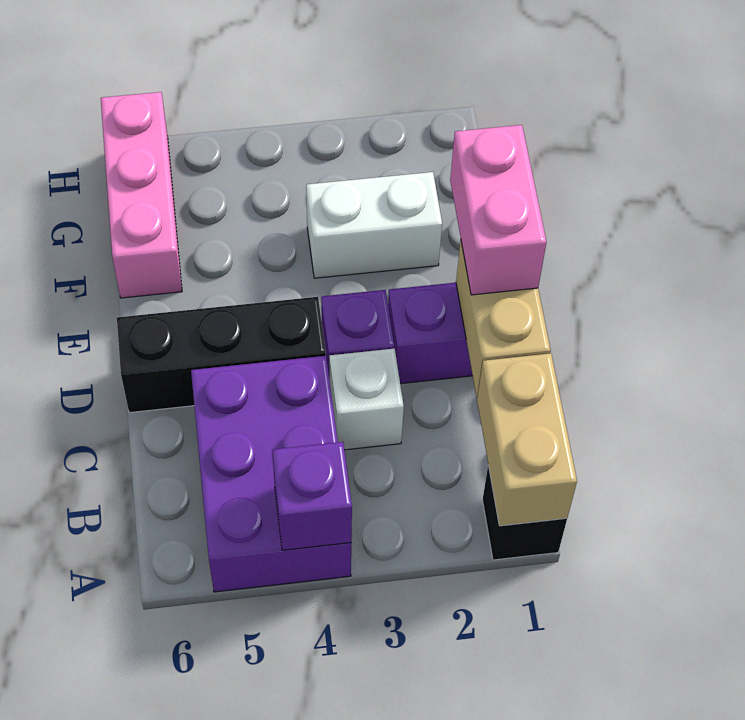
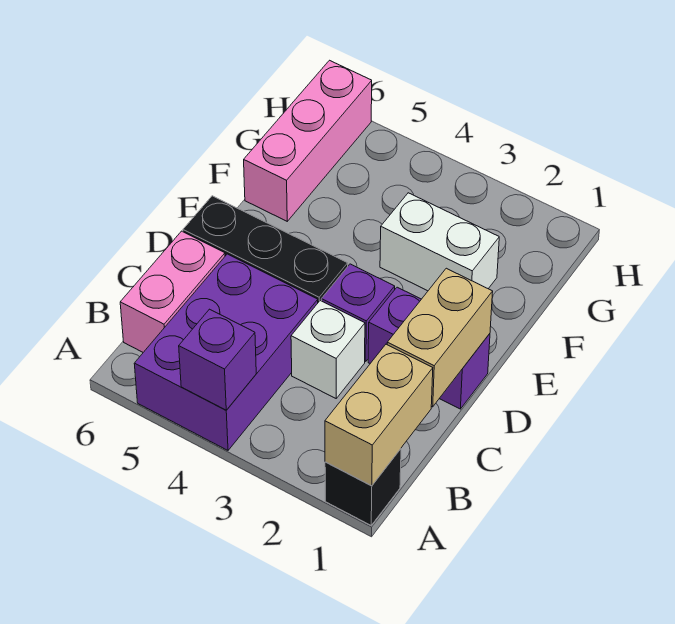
pink 1x2 brick [450,125,547,295] -> pink 1x2 brick moved to [120,231,225,352]

